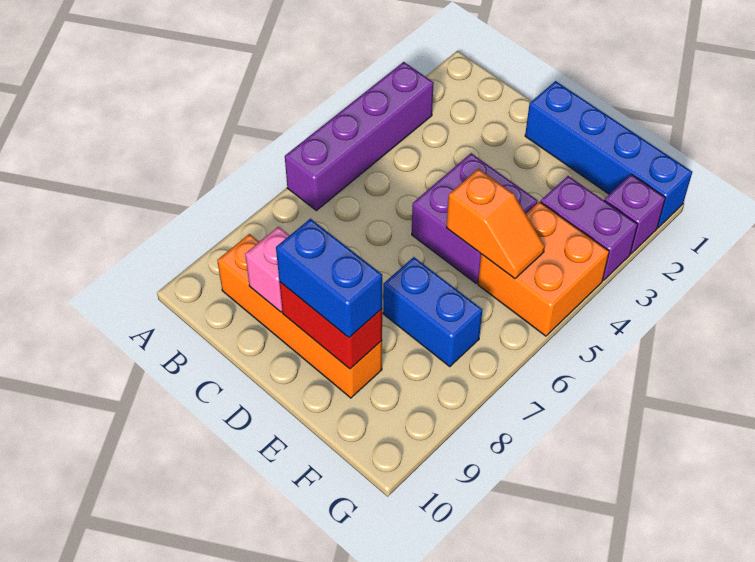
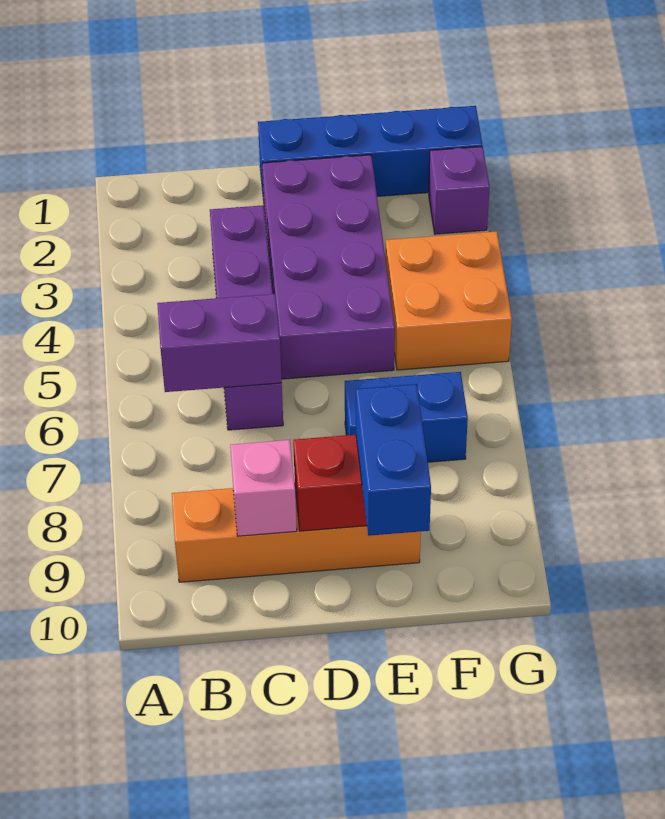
purple 1x4 brick [285,62,434,211] -> purple 1x4 brick moved to [210,205,283,430]
purple 2x2 brick [412,153,538,283] -> purple 2x4 brick [262,155,395,379]
blue 1x2 brick [276,219,382,338] -> blue 1x2 brick turned to [356,384,431,536]
orange 1x2 slope [446,169,545,279] -> none
purple 1x2 brick [541,176,638,281] -> purple 1x2 brick moved to [157,294,282,392]

